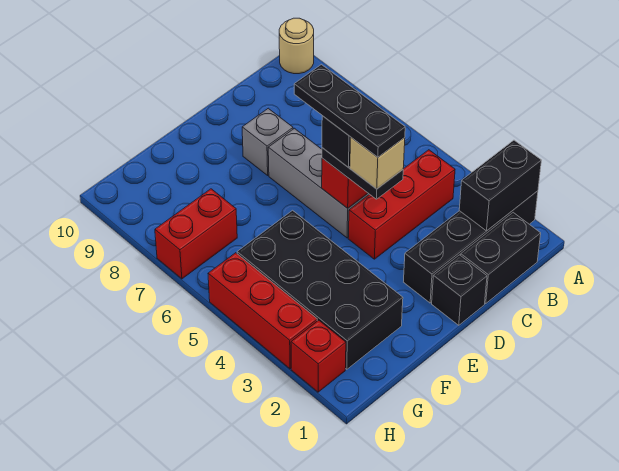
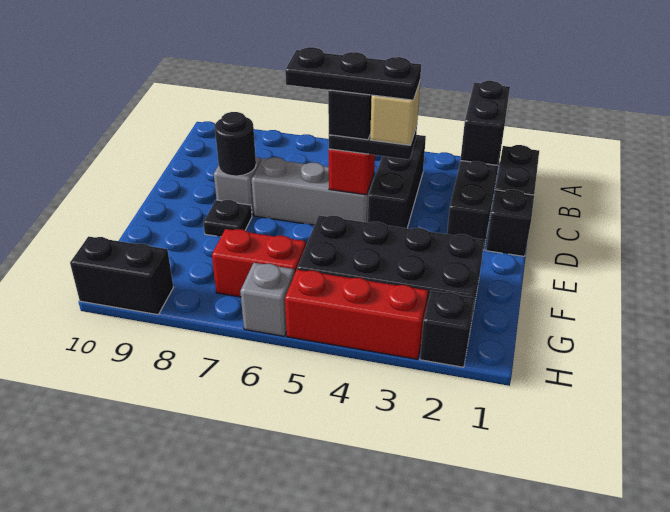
tan 1x1 round brick [279,18,314,74] -> none
red 1x3 brick [348,150,455,259] -> black 1x3 brick [368,135,426,228]
none -> black 1x1 round brick [215,112,256,176]
none -> black 1x1 plate [203,200,252,237]
red 1x2 brick [155,189,237,279] -> red 1x2 brick turned to [212,229,306,297]
red 1x1 brick [291,320,346,392] -> black 1x1 brick [420,291,474,367]
none -> grey 1x1 brick [240,263,295,336]
none -> black 1x2 brick [70,237,173,315]

